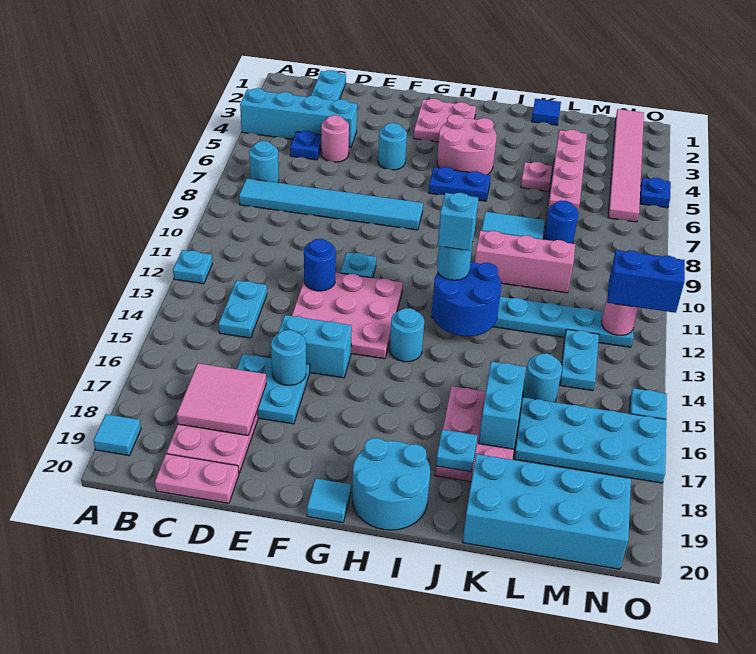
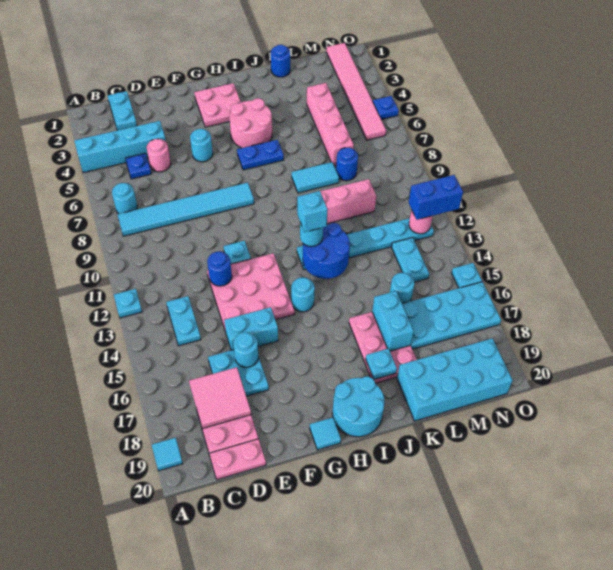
blue 1x1 tile [531,99,561,125] -> blue 1x1 round brick [271,45,290,77]
pink 1x1 plate [521,162,552,191] -> none

